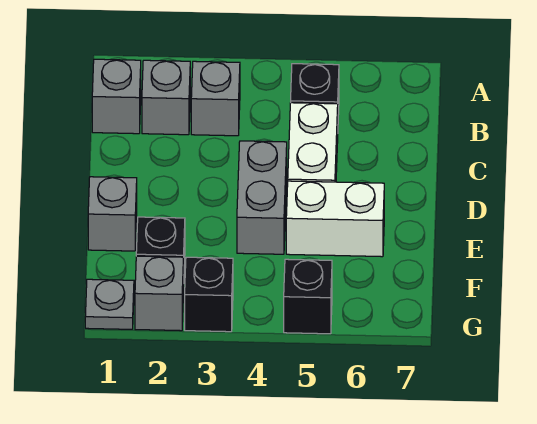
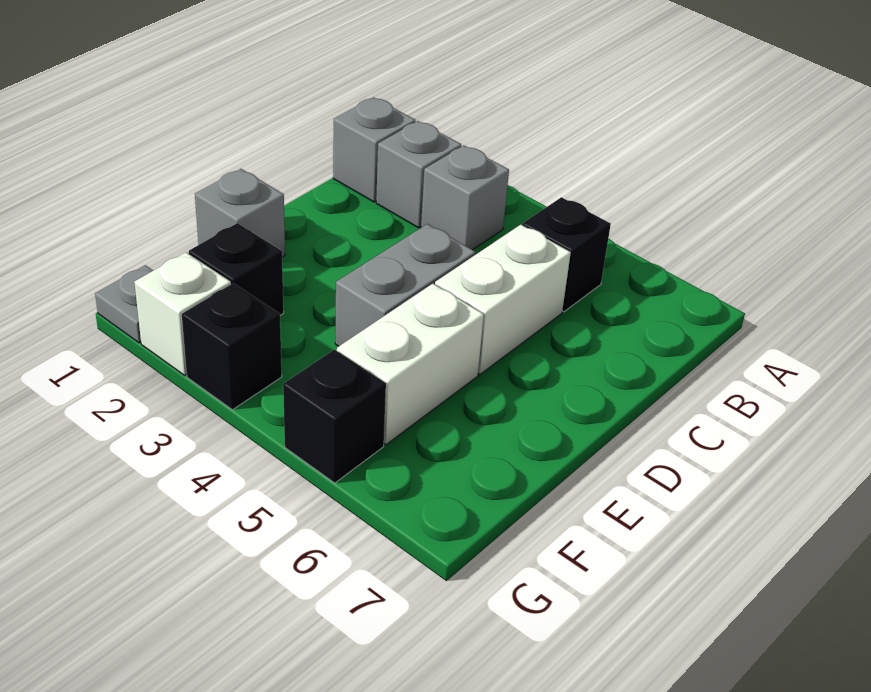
white 1x2 brick [286,181,384,257] -> white 1x2 brick turned to [337,284,484,445]
grey 1x1 brick [135,256,184,331] -> white 1x1 brick [134,252,231,375]

